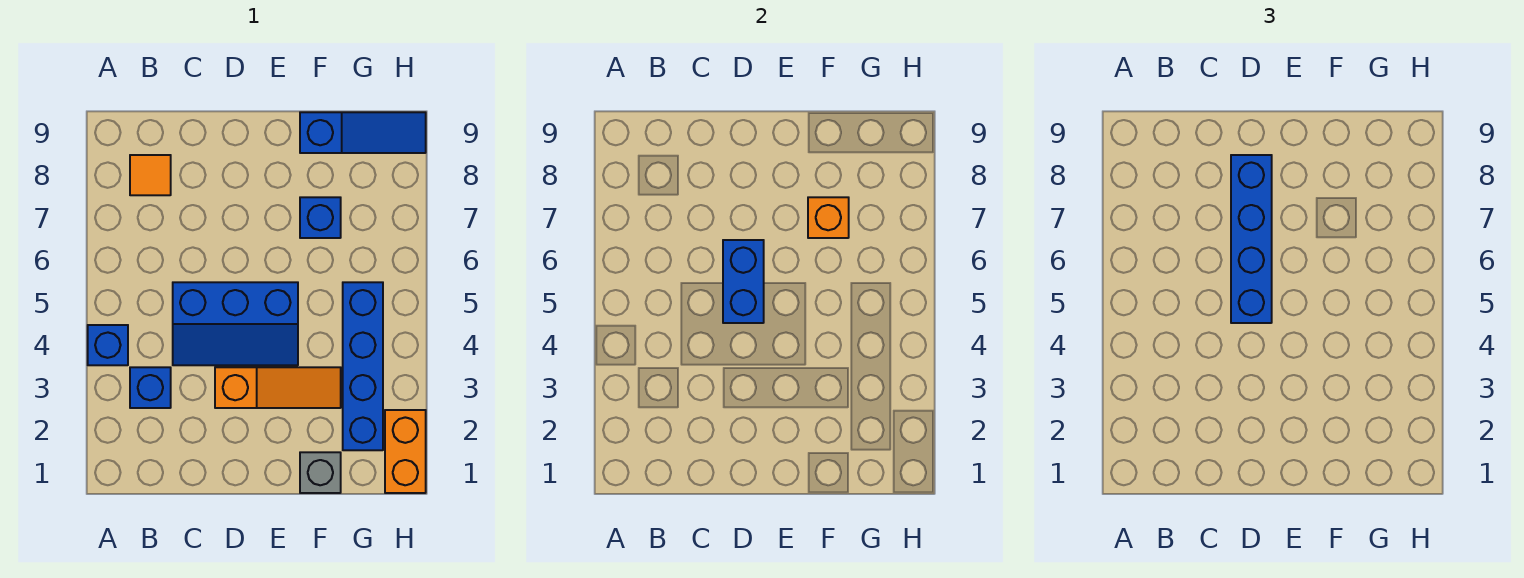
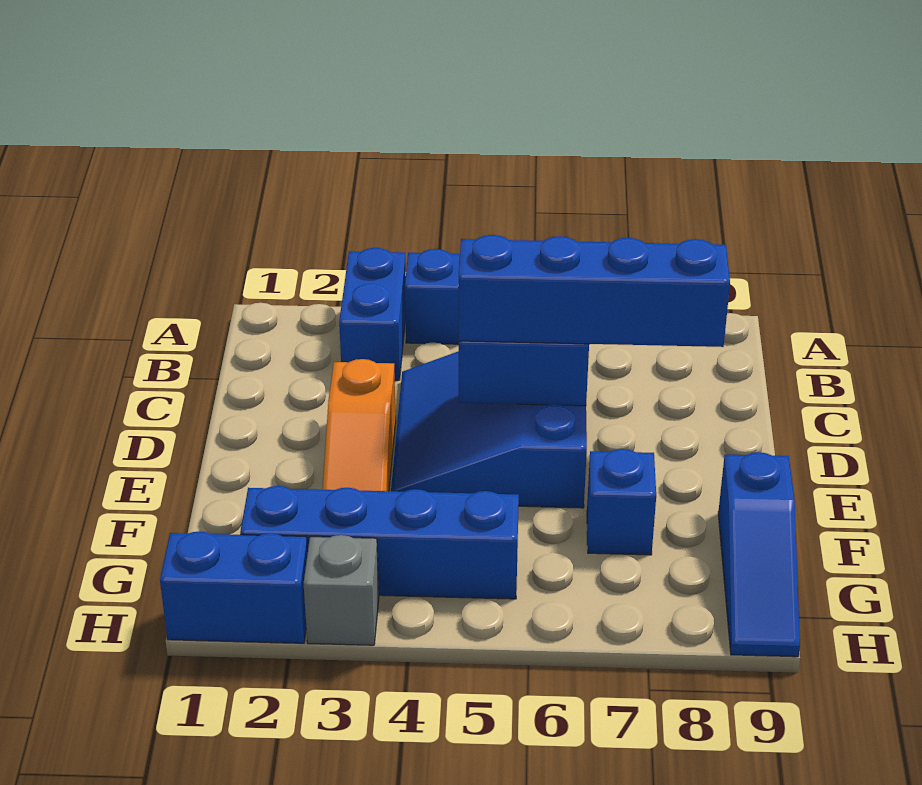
blue 1x1 brick [130,367,171,408] -> blue 1x2 brick [339,248,406,380]
orange 1x1 tile [130,155,171,195] -> none
blue 2x3 slope [173,282,298,365] -> blue 3x3 slope [391,351,587,508]
grey 1x1 brick [300,452,341,493] -> grey 1x1 brick moved to [304,535,379,645]
orange 1x1 brick [808,197,849,238] -> none
orange 1x2 brick [385,410,426,493] -> blue 1x2 brick [160,531,308,643]

